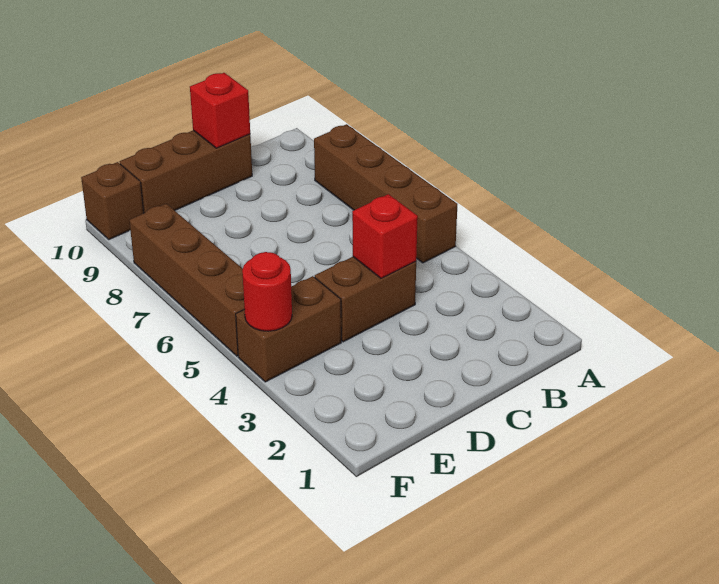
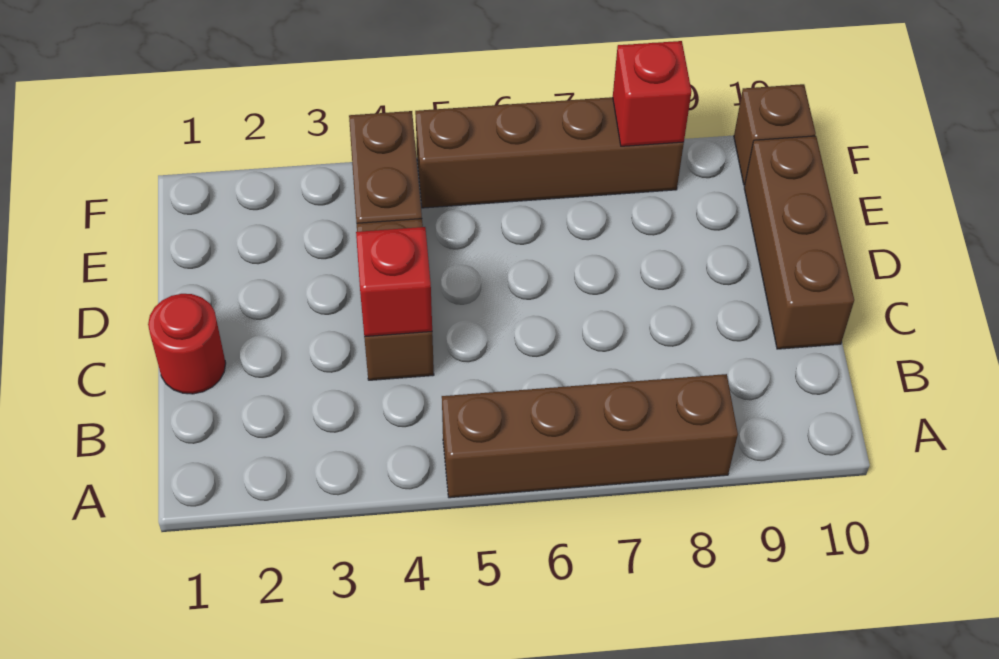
red 1x1 brick [190,73,250,148] -> red 1x1 brick moved to [613,41,691,146]
red 1x1 round brick [242,252,292,331] -> red 1x1 round brick moved to [148,294,226,394]

